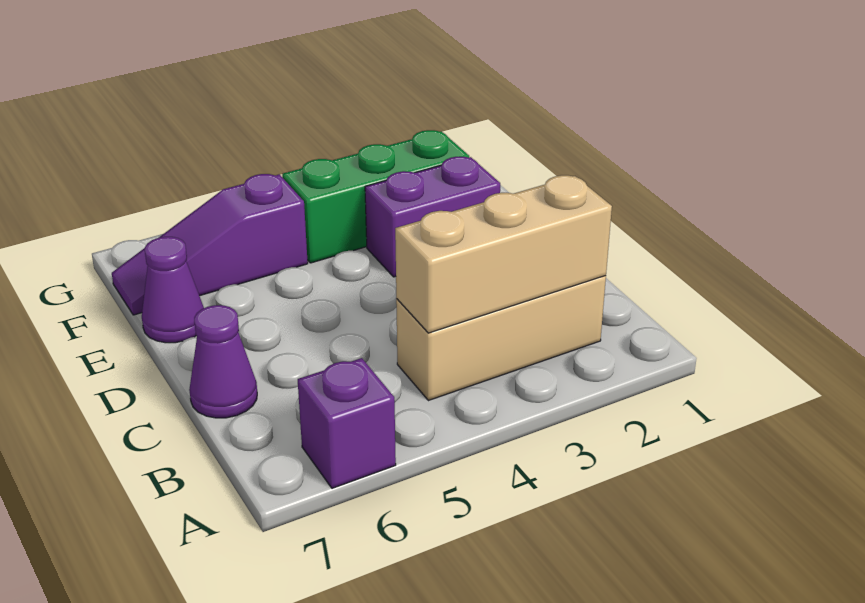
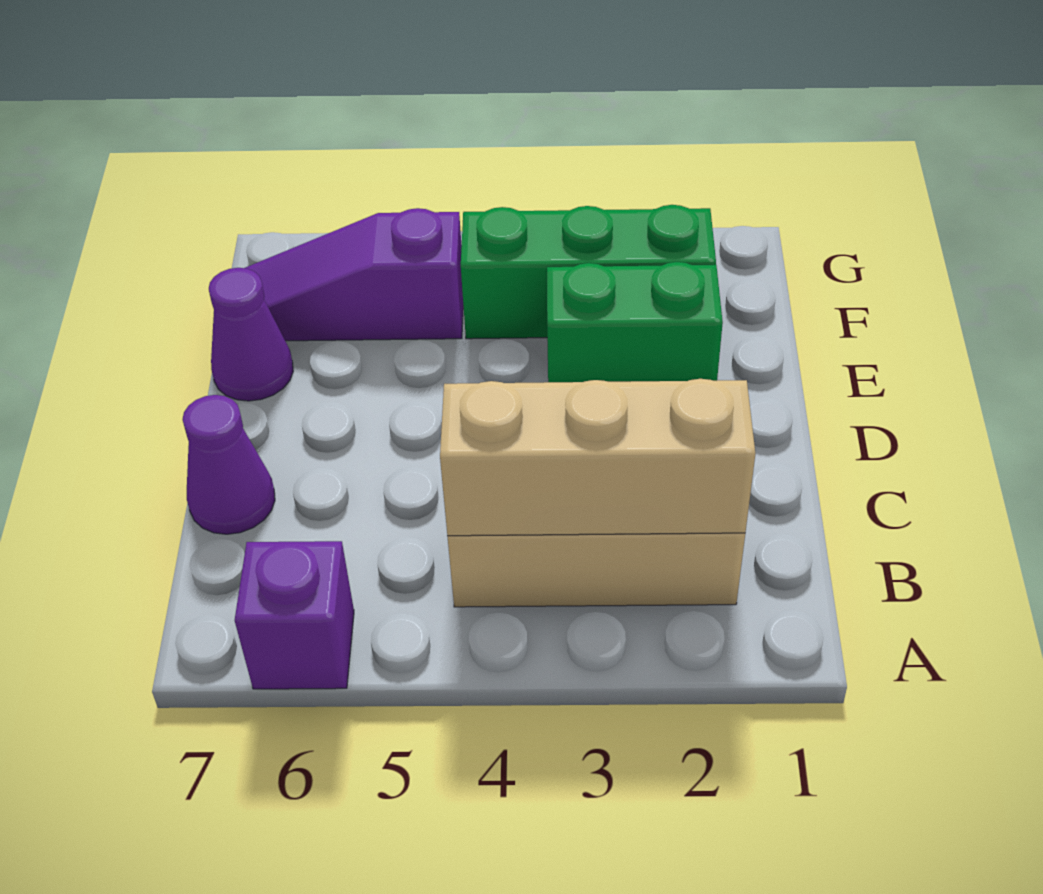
purple 1x2 brick [365,157,500,277] -> green 1x2 brick [547,262,723,382]

